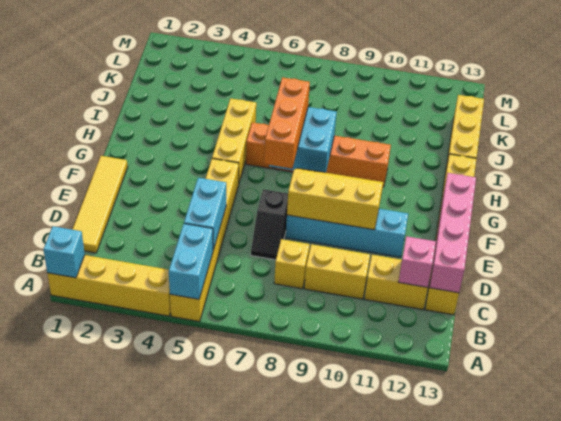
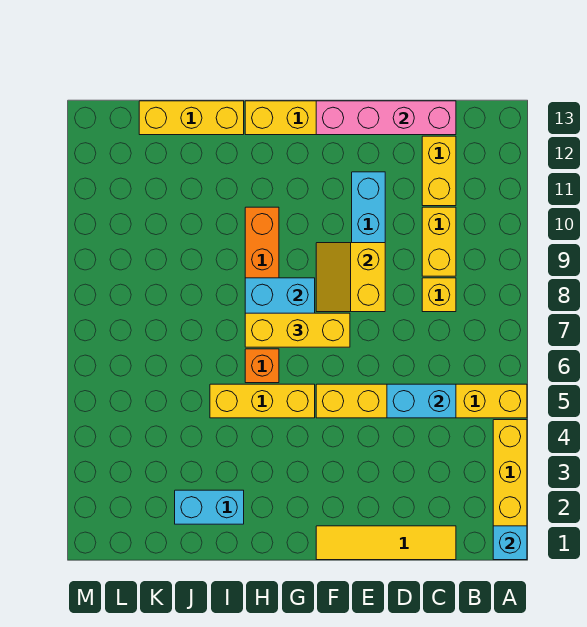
cyan 1x2 brick [169,224,213,299] -> cyan 1x2 brick moved to [175,490,244,524]
pink 1x1 brick [399,236,436,287] -> none
black 1x2 slope [251,189,288,260] -> none
yellow 2x3 slope [287,168,384,230] -> yellow 2x2 slope [316,243,385,312]
orange 1x3 brick [264,77,310,169] -> yellow 1x3 brick [245,313,350,347]

